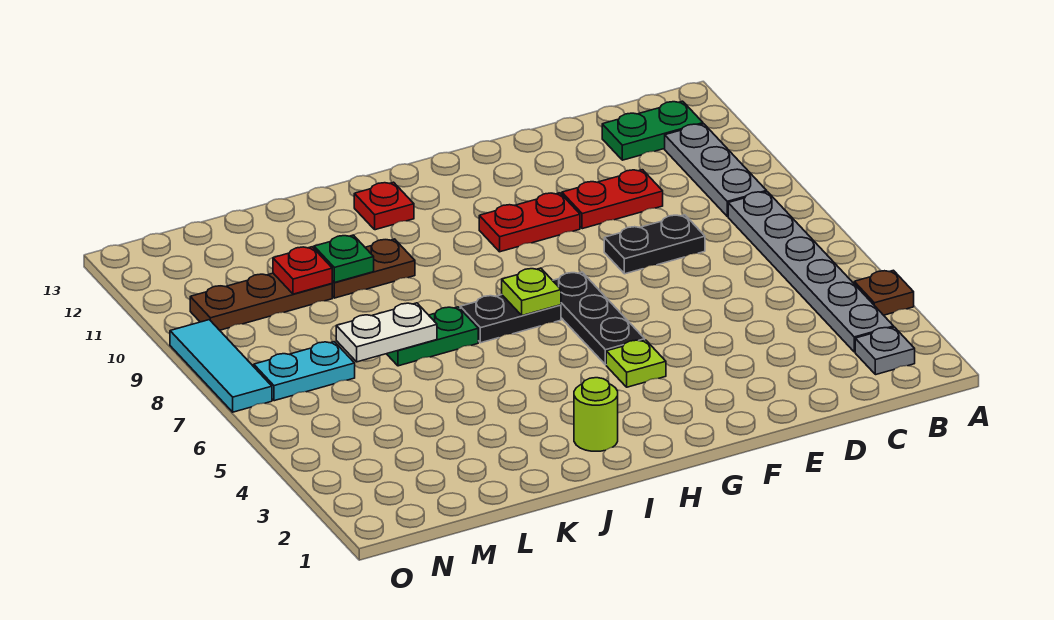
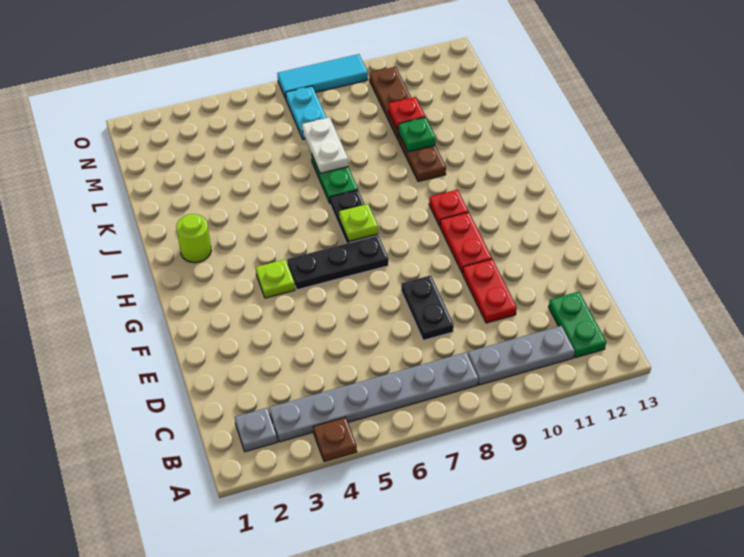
red 1x1 plate [354,182,414,230] -> red 1x1 plate moved to [429,190,468,226]

